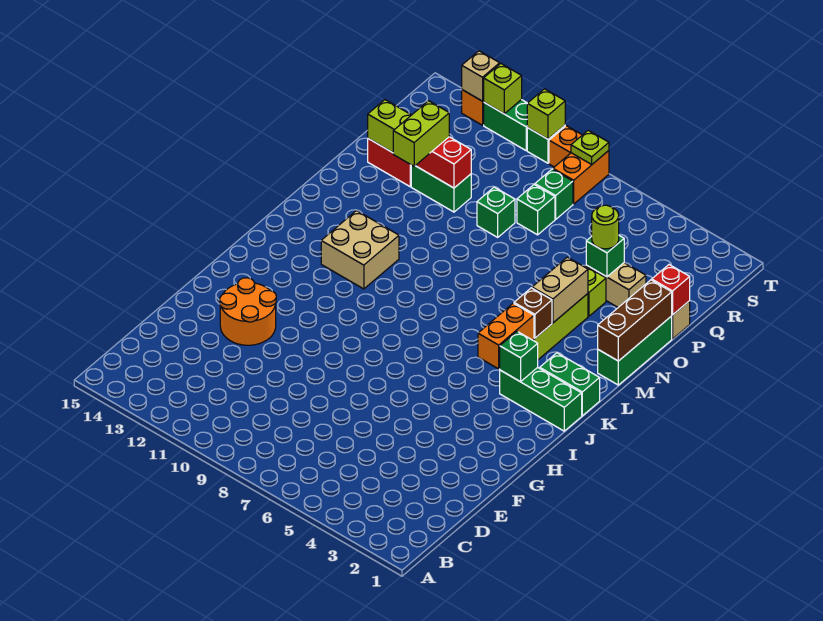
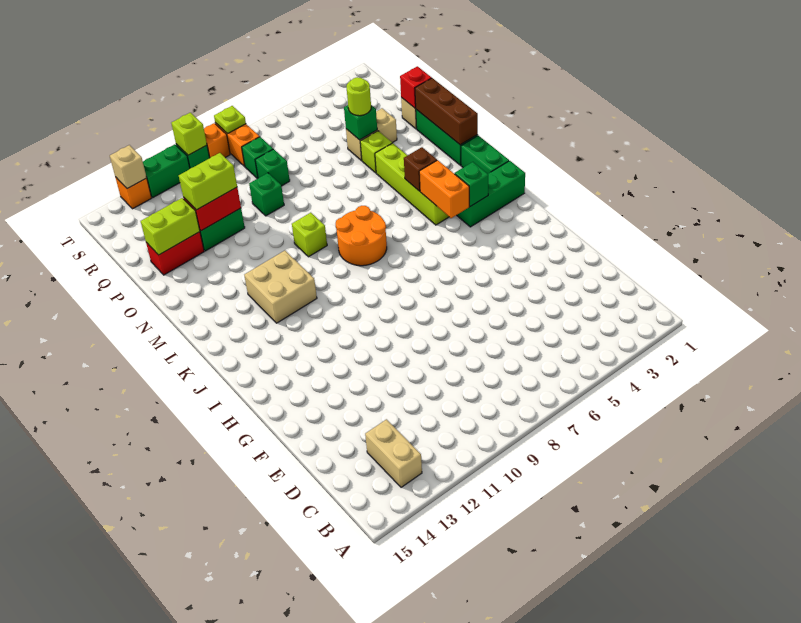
orange 2x2 round brick [220,278,276,345] -> orange 2x2 round brick moved to [336,206,387,266]
green 1x2 brick [540,353,600,416] -> green 1x2 brick turned to [461,136,509,174]
tan 1x2 brick [532,257,588,323] -> tan 1x2 brick moved to [365,419,422,487]
lime 1x2 brick [393,101,449,166] -> lime 1x2 brick turned to [179,153,237,210]
lime 1x1 brick [483,64,522,114] -> lime 1x1 brick moved to [292,213,327,257]

